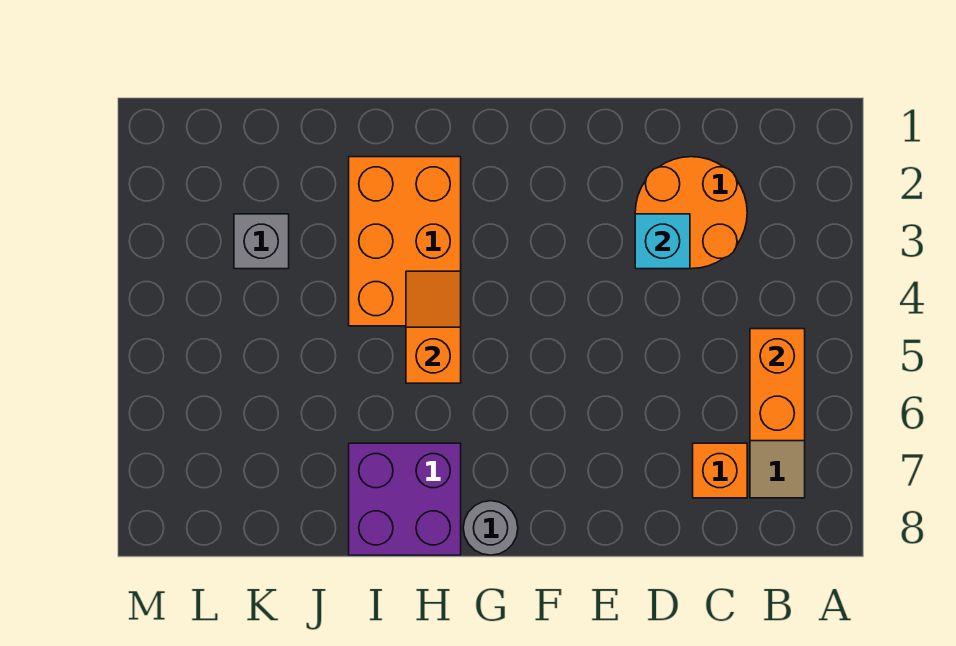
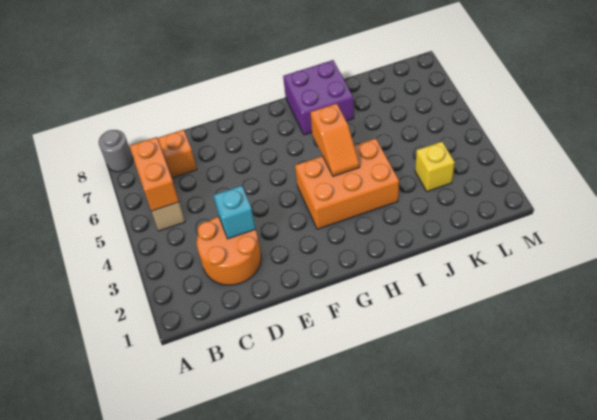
grey 1x1 round brick [463,501,518,555] -> grey 1x1 round brick moved to [99,130,133,172]
orange 2x3 brick [349,157,461,326] -> orange 2x3 brick turned to [295,138,399,229]
grey 1x1 brick [234,214,289,269] -> yellow 1x1 brick [415,142,455,191]

